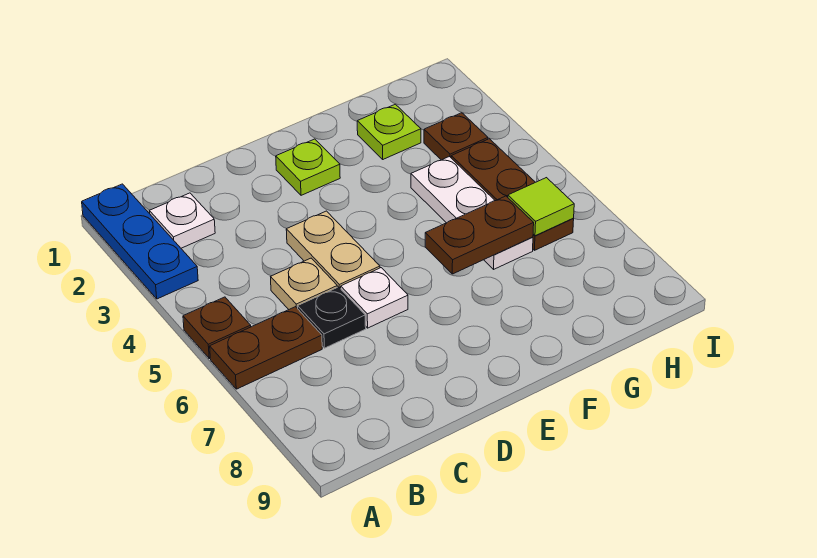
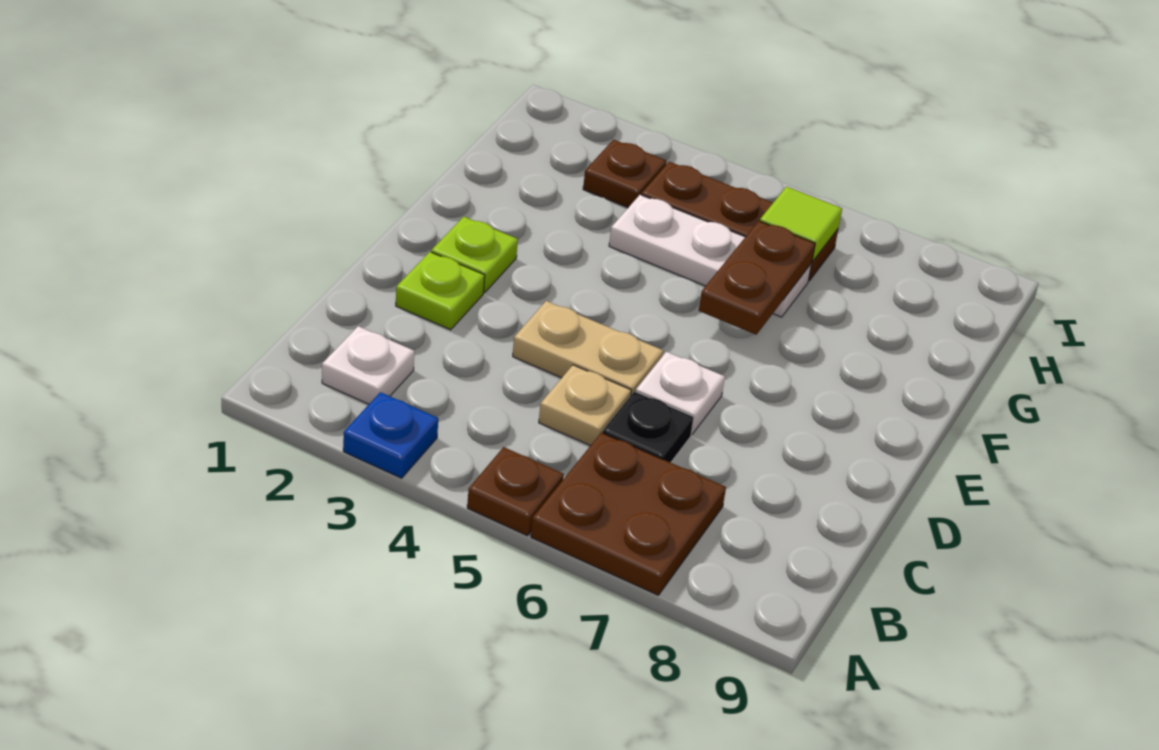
blue 1x3 plate [82,184,198,299] -> blue 1x1 plate [343,392,438,478]
brown 1x2 plate [210,307,322,389] -> brown 2x2 plate [531,432,726,595]
lime 1x1 plate [357,104,421,159] -> lime 1x1 plate moved to [396,252,485,330]

